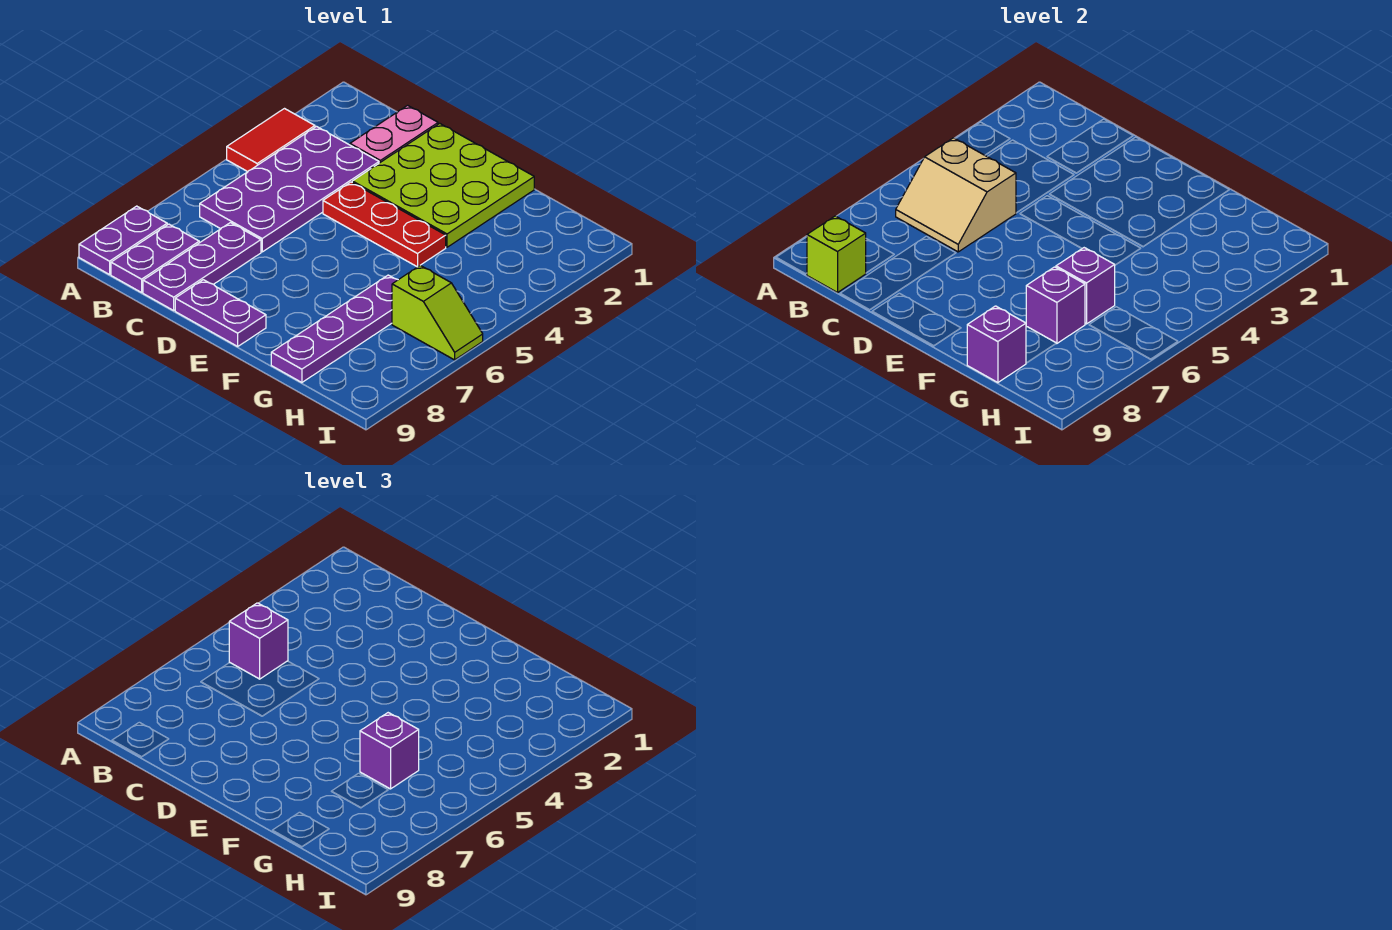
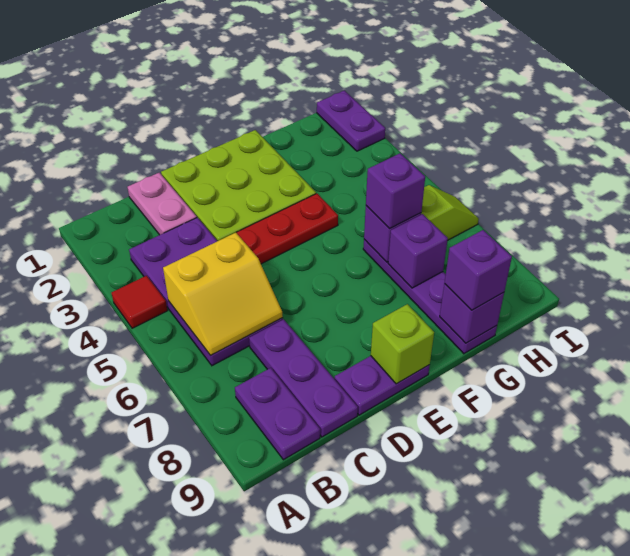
red 1x2 tile [227,109,315,172] -> red 1x1 tile [112,276,167,328]
purple 1x2 plate [79,206,167,275] -> purple 1x2 plate moved to [317,90,385,151]
tan 2x2 slope [896,138,1016,252] -> yellow 2x2 slope [163,233,283,355]
purple 1x1 brick [229,603,288,679] -> purple 1x1 brick moved to [445,230,512,310]
lime 1x1 brick [807,216,866,292] -> lime 1x1 brick moved to [371,304,434,384]

